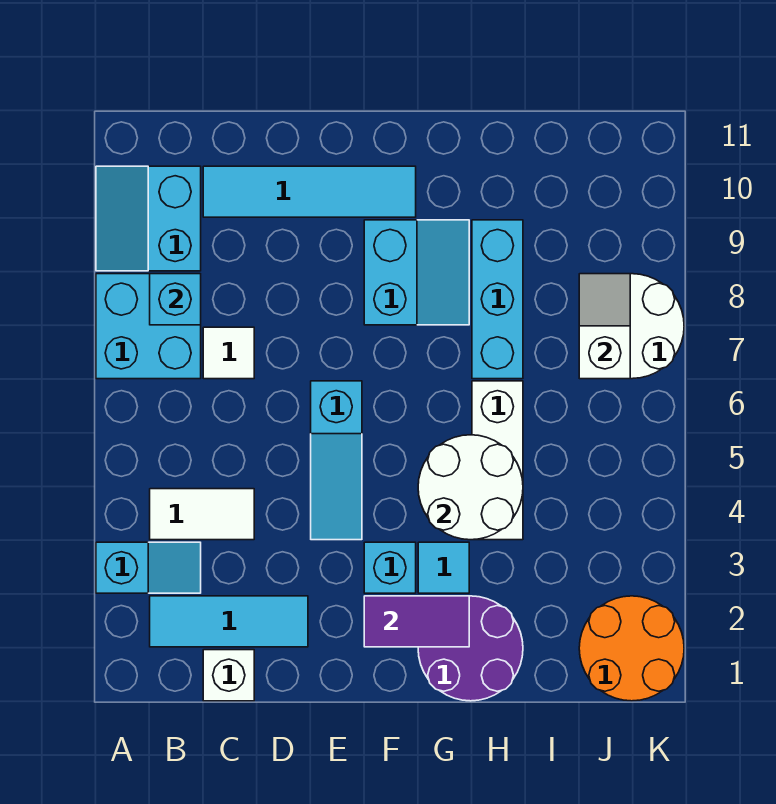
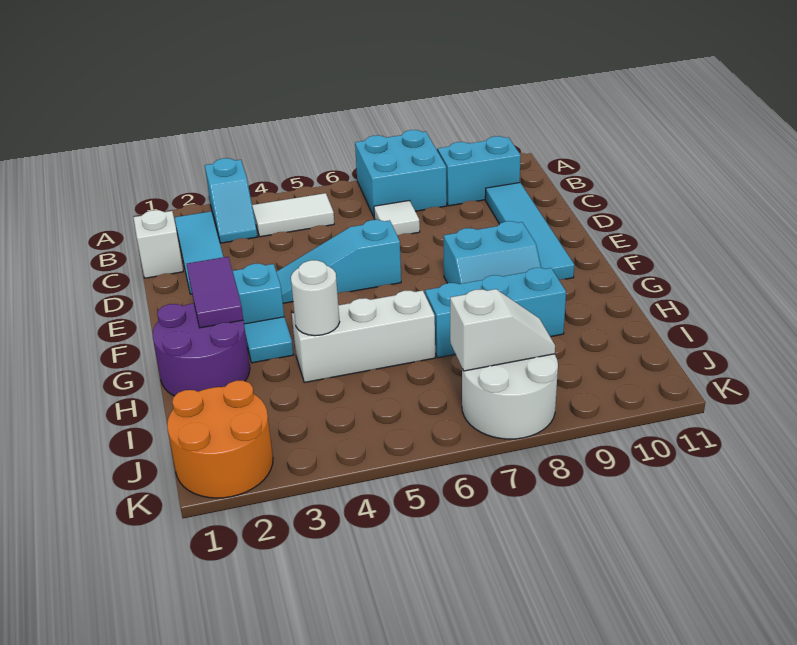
white 1x2 tile [150,489,254,540] -> white 1x2 tile turned to [252,193,334,237]
cyan 1x1 brick [150,274,201,325] -> none
white 2x2 round brick [418,435,523,540] -> white 1x1 round brick [291,260,340,336]

